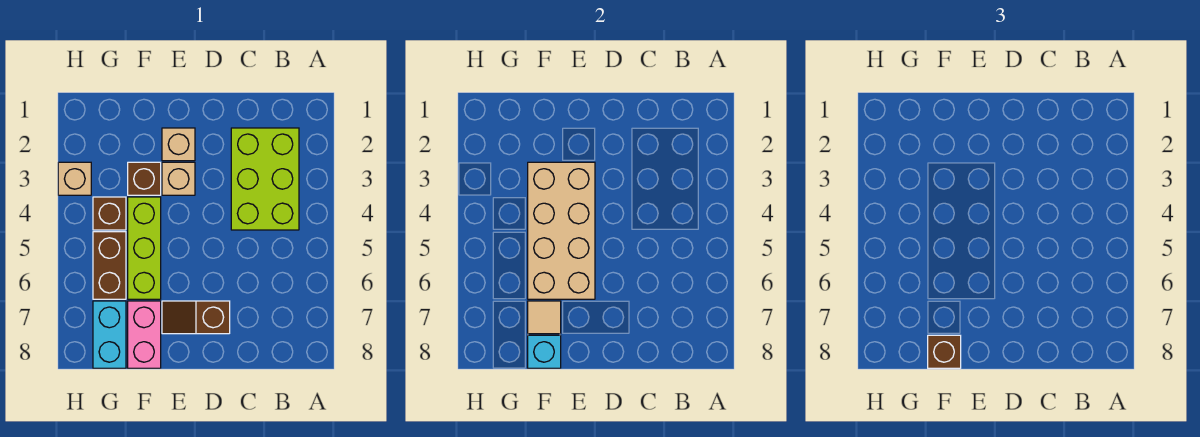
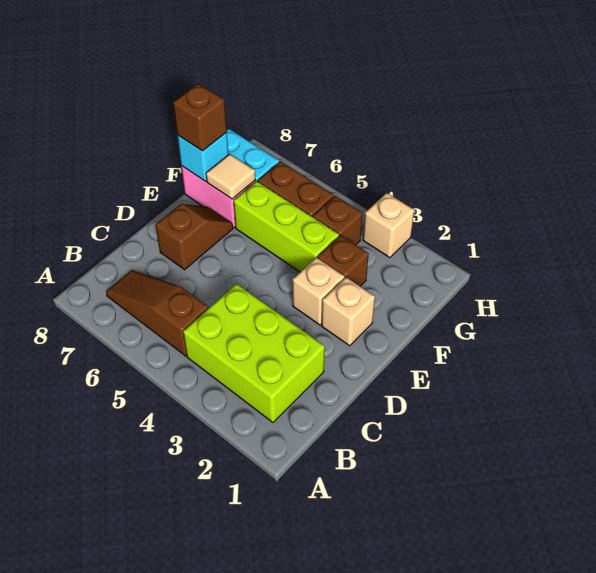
none -> brown 1x3 slope [106,270,208,356]
tan 2x4 brick [528,162,595,299] -> none

